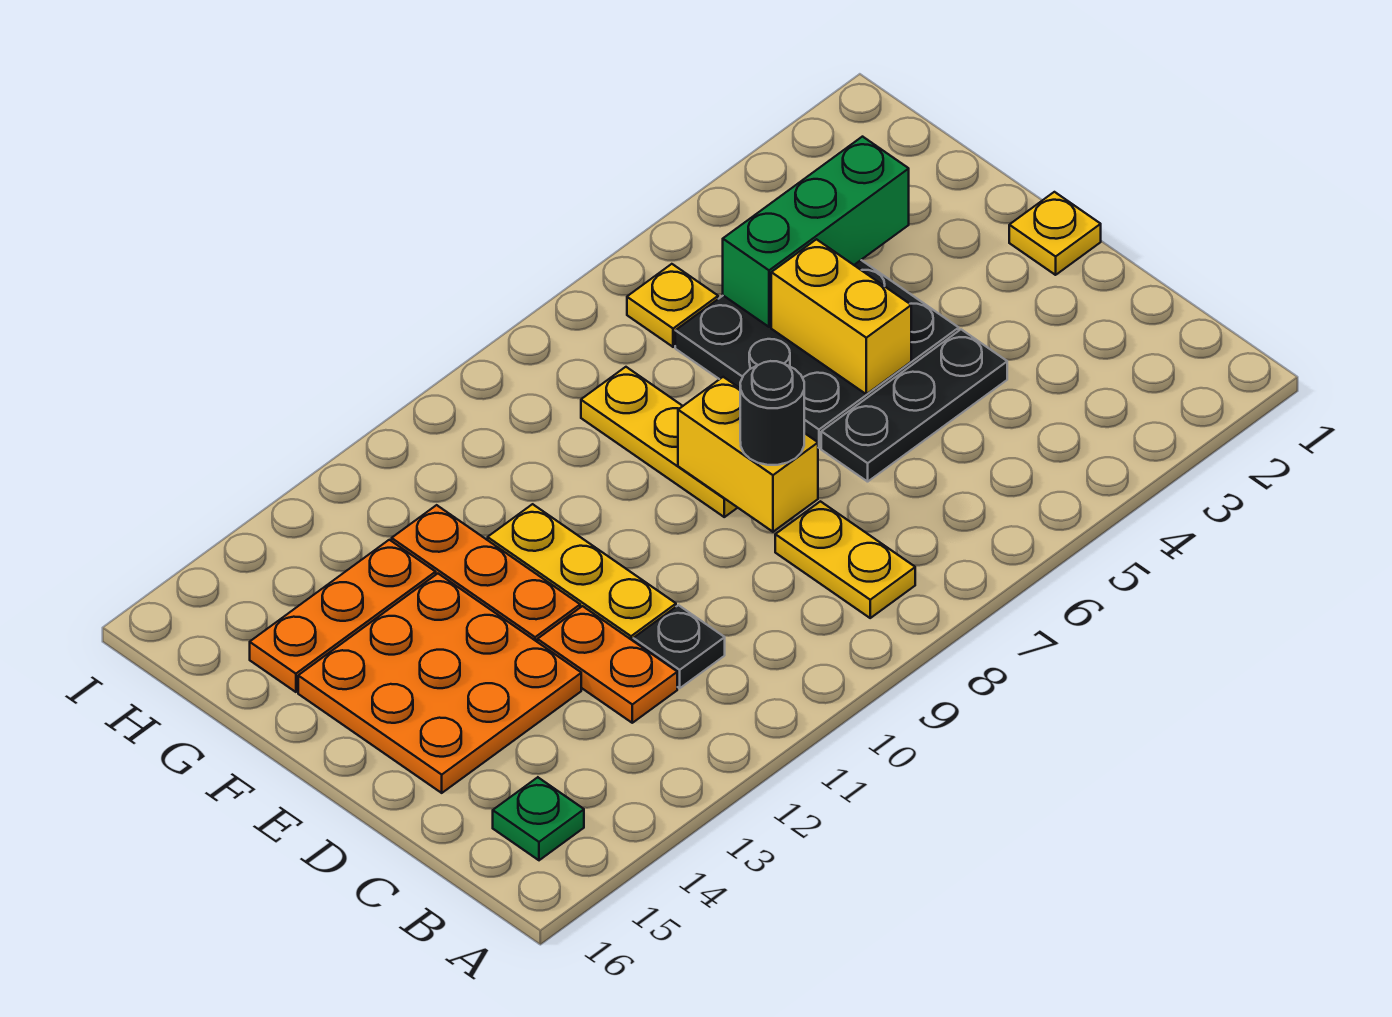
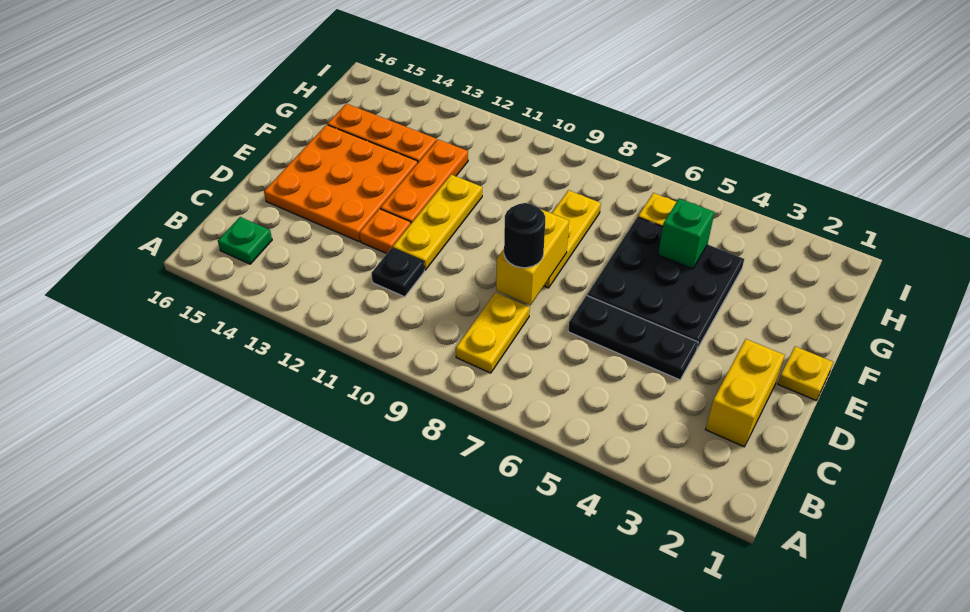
orange 1x2 plate [537,606,677,723] -> orange 1x1 plate [360,209,411,254]
yellow 1x2 brick [771,239,911,394] -> yellow 1x2 brick moved to [706,339,785,447]
green 1x3 brick [723,137,909,327] -> green 1x1 brick [658,198,714,269]

